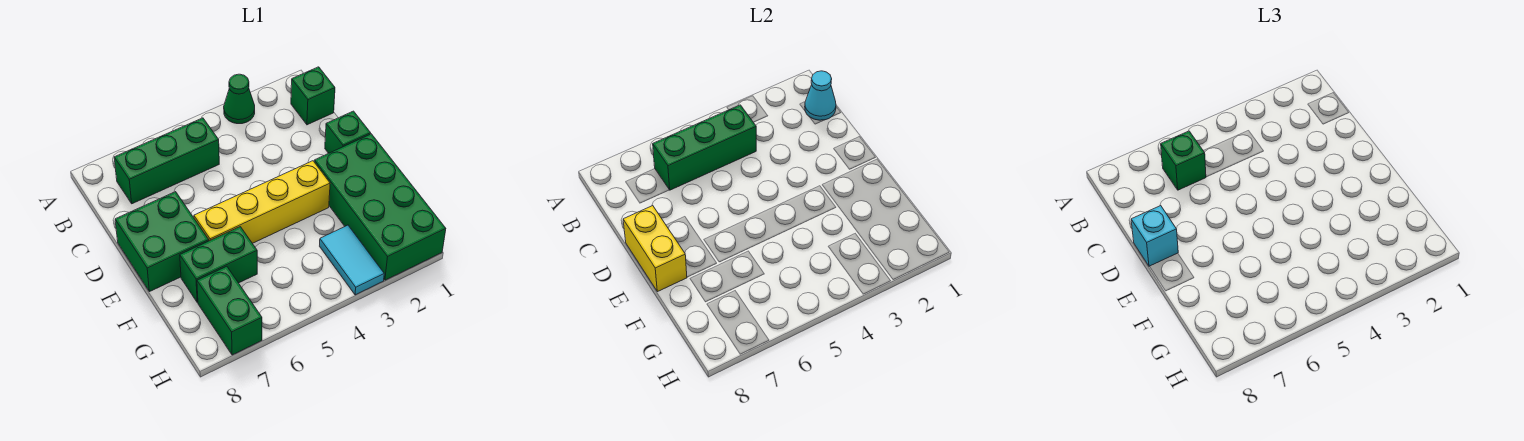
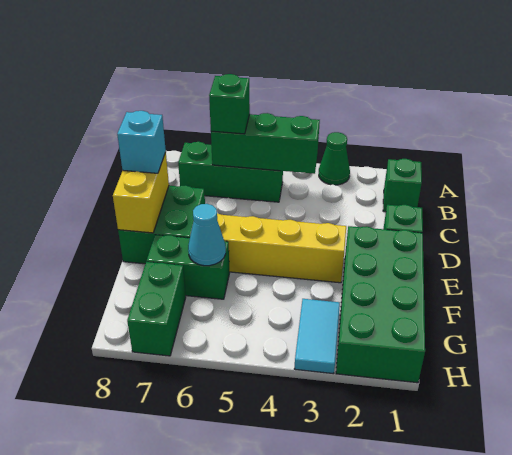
cyan 1x1 cone [805,71,836,120] -> cyan 1x1 cone moved to [188,204,226,266]

